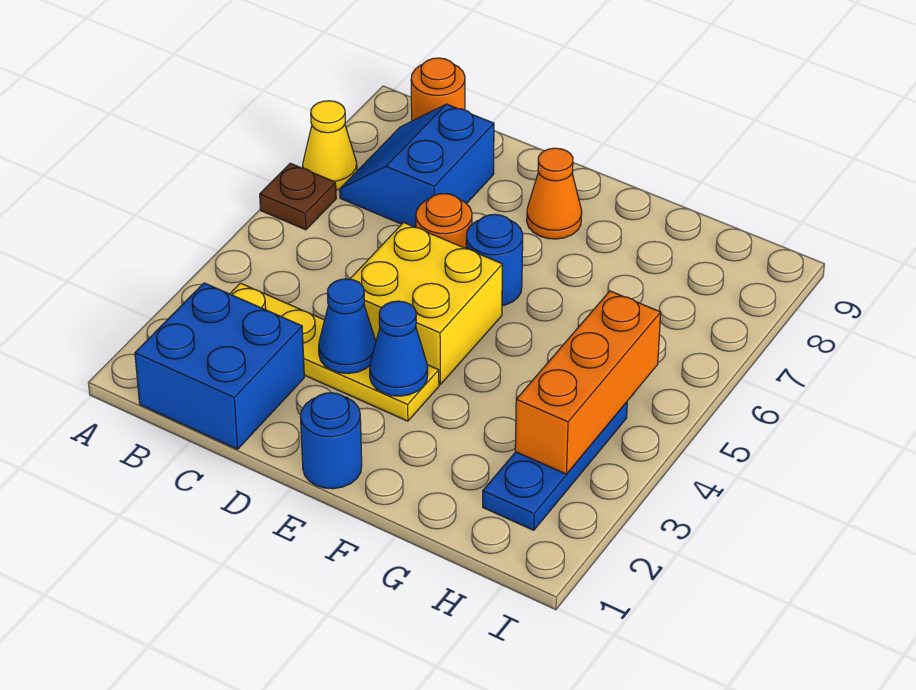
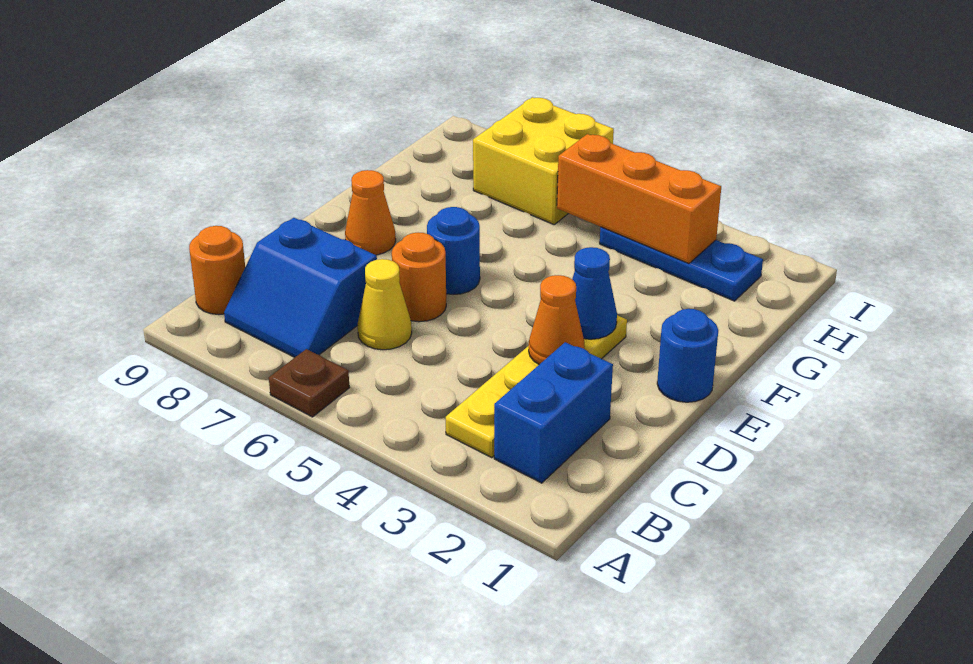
yellow 1x1 cone [303,101,357,190] -> yellow 1x1 cone moved to [358,259,412,350]
blue 2x2 brick [135,283,304,449] -> blue 1x2 brick [494,342,613,483]
blue 1x1 cone [319,279,376,373] -> orange 1x1 cone [529,275,584,364]
yellow 2x2 brick [350,223,502,384] -> yellow 2x2 brick moved to [473,97,614,225]

